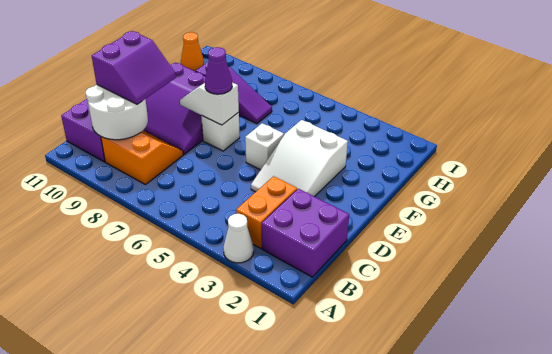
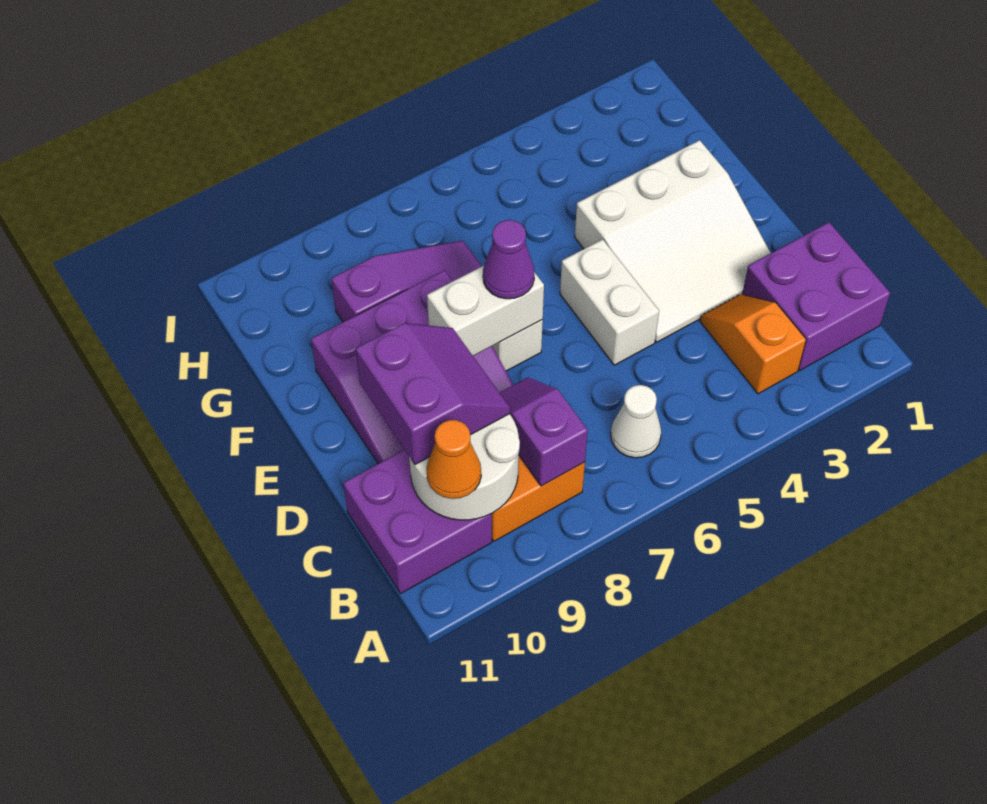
white 1x1 cone [223,214,254,263] -> white 1x1 cone moved to [611,385,661,458]
orange 1x2 brick [236,176,297,248] -> orange 1x2 slope [700,294,806,394]
none -> purple 1x2 slope [500,378,588,486]
white 2x3 slope [251,120,348,197] -> white 3x3 slope [575,140,771,342]
white 1x1 brick [245,123,284,170] -> white 1x2 brick [560,239,659,365]
white 1x2 slope [180,82,239,125] -> white 1x2 brick [427,266,544,356]
orange 1x1 cone [181,32,204,71] -> orange 1x1 cone moved to [426,420,481,499]

